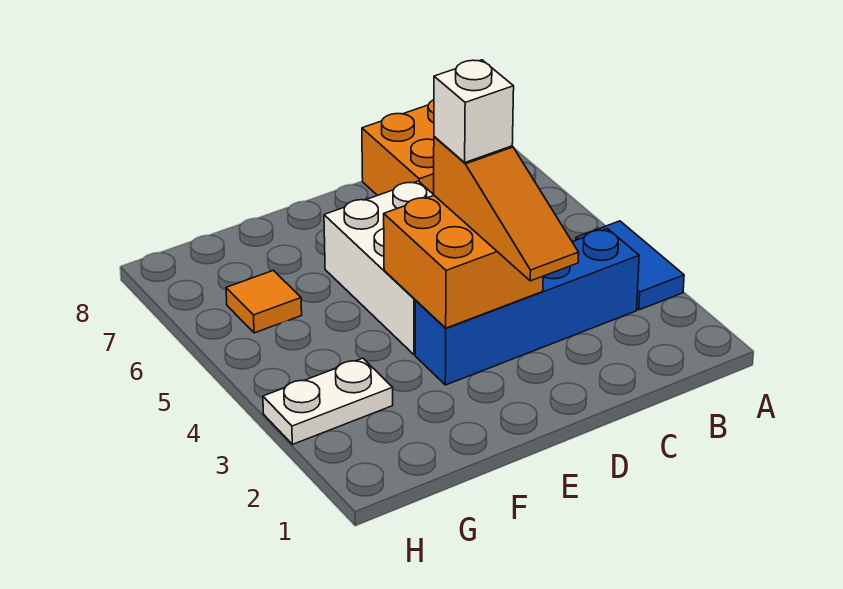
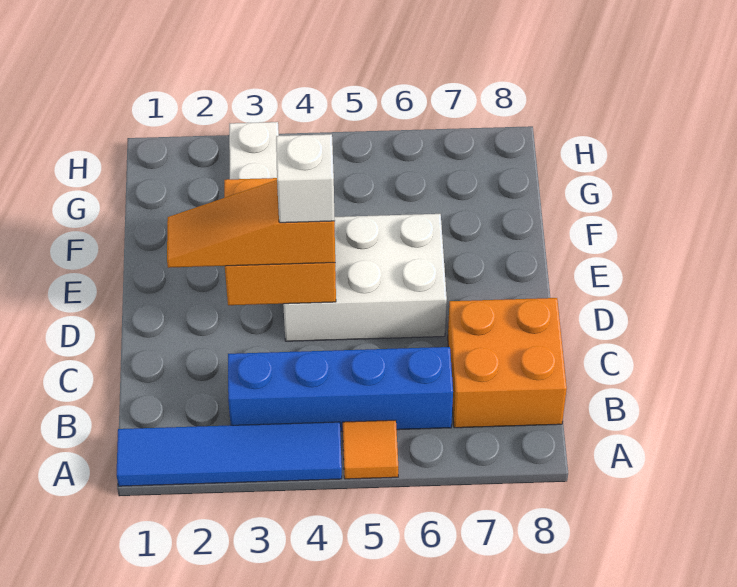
blue 1x2 tile [576,221,684,310] -> blue 1x4 tile [117,422,342,486]
blue 1x4 brick [415,229,639,385] -> blue 1x4 brick turned to [228,347,453,431]
orange 1x1 tile [226,270,302,333] -> orange 1x1 tile moved to [343,420,398,479]

